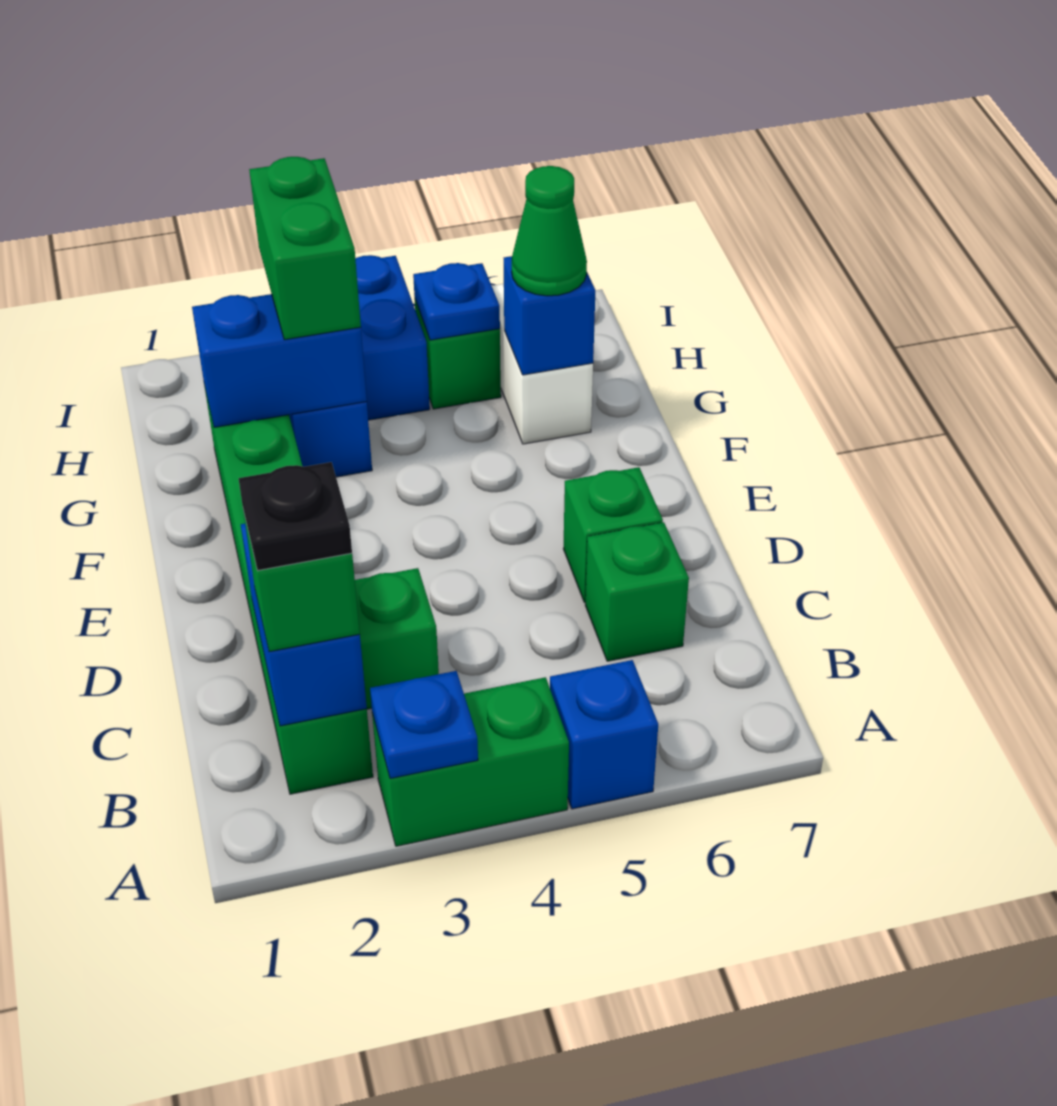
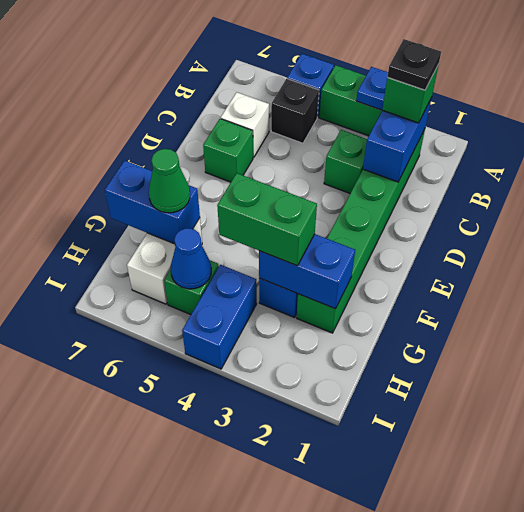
none -> black 1x1 brick [271,79,319,143]
green 1x1 brick [585,522,689,661] -> white 1x1 brick [221,92,269,157]
green 1x2 brick [249,157,361,340] -> green 1x2 brick turned to [217,173,317,266]
blue 1x1 brick [504,256,595,375] -> blue 1x2 brick [105,160,200,244]
blue 1x1 plate [413,263,500,340] -> blue 1x1 cone [171,228,211,289]

